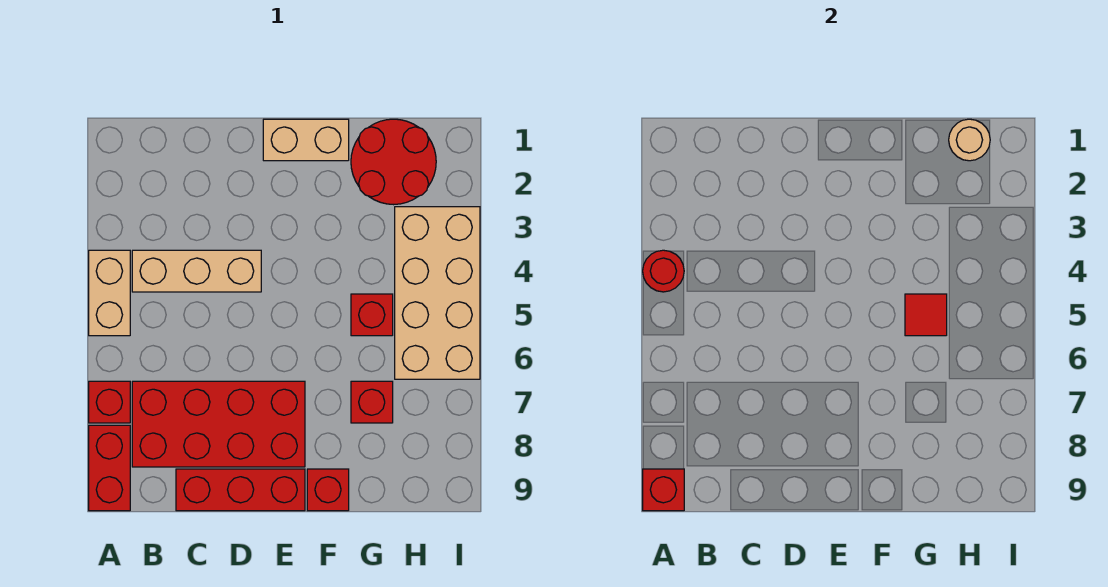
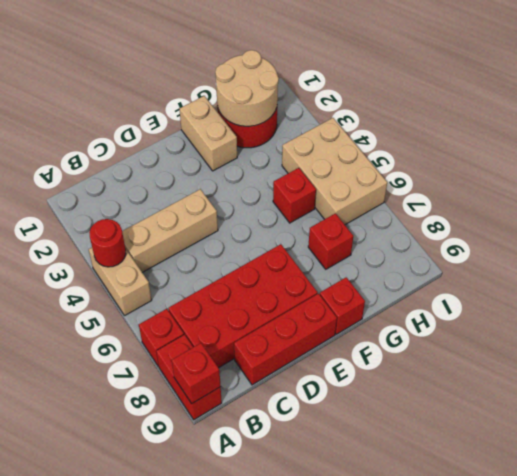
tan 1x2 brick [263,119,349,161] -> tan 1x2 brick turned to [179,96,237,171]
red 1x1 tile [905,294,947,336] -> none
tan 1x1 round brick [949,119,990,161] -> tan 2x2 round brick [215,50,279,126]
tan 2x4 brick [395,207,480,379] -> tan 2x3 brick [282,118,387,225]

